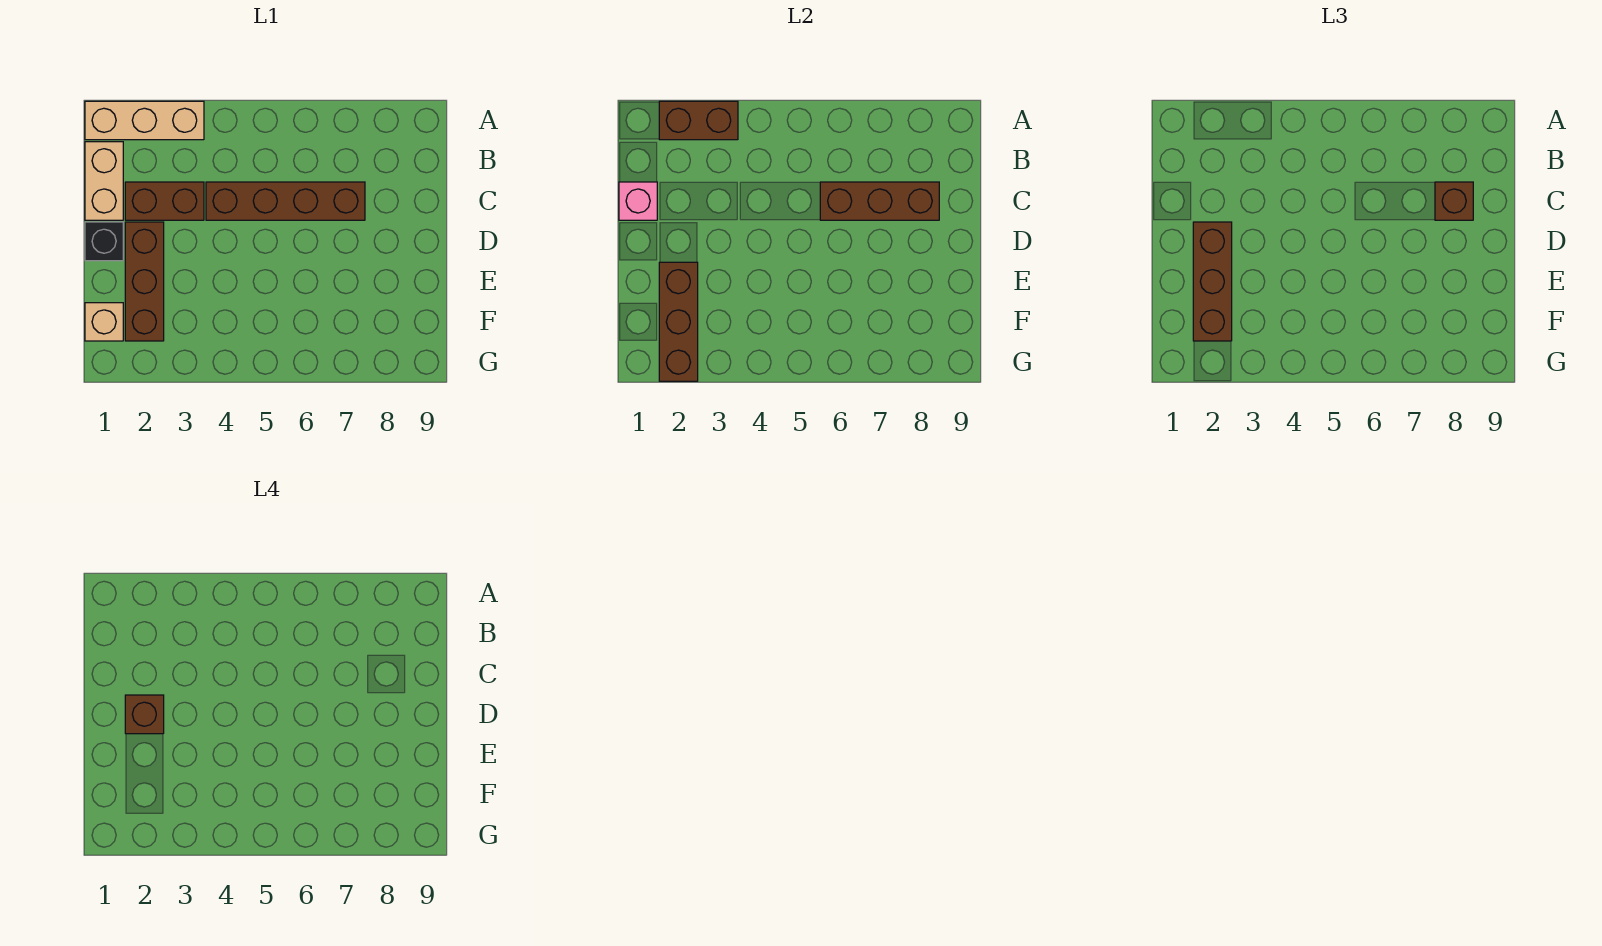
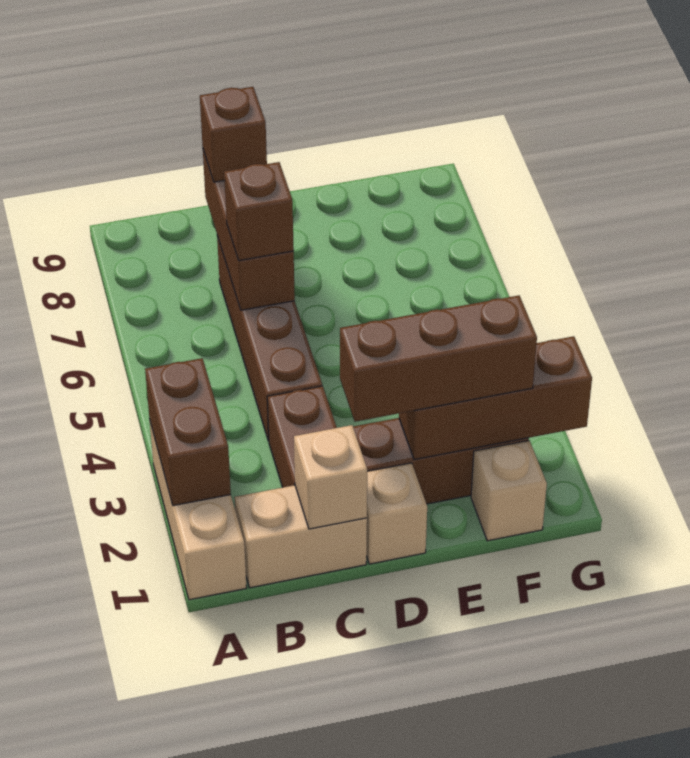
pink 1x1 brick [619,182,657,220] -> tan 1x1 brick [294,425,367,529]
black 1x1 brick [85,222,123,261] -> tan 1x1 brick [367,463,427,564]
brown 1x1 brick [125,695,164,734] -> brown 1x1 brick moved to [224,162,294,261]

